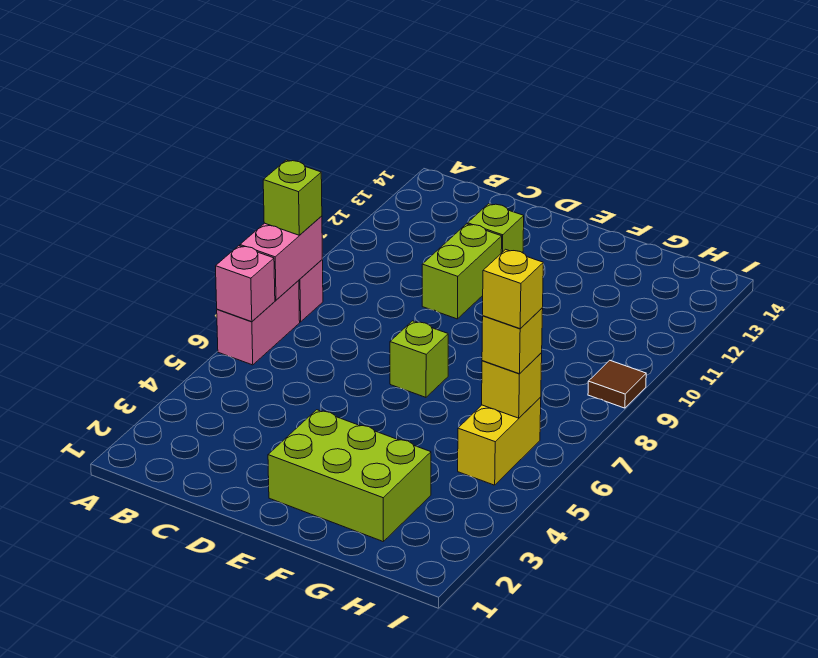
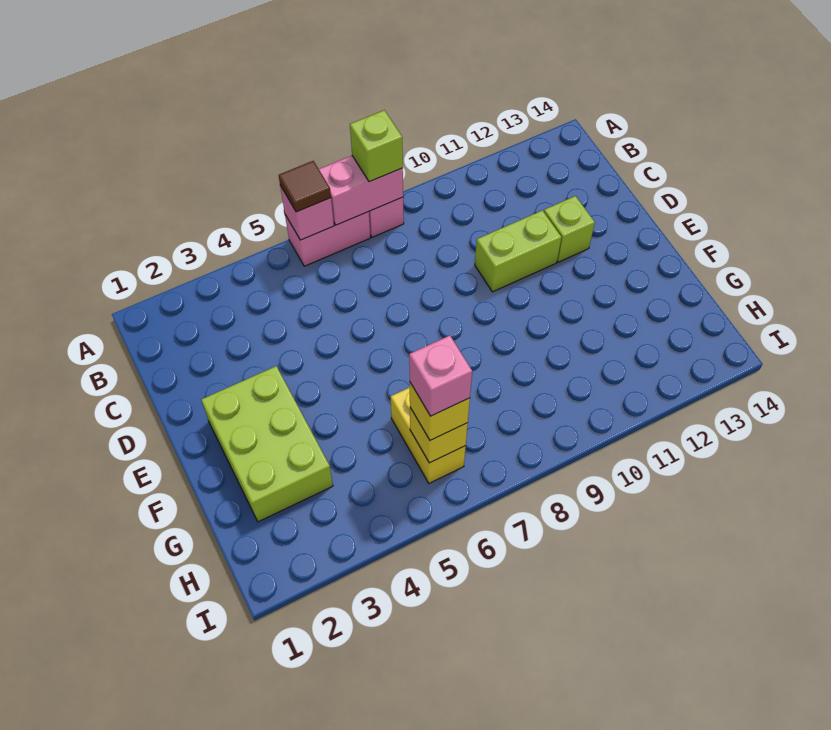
lime 1x1 brick [390,321,448,397] -> none
yellow 1x2 brick [458,397,541,485] -> yellow 1x2 brick turned to [391,387,466,483]
yellow 1x1 brick [483,249,543,329] -> pink 1x1 brick [409,336,472,416]
brown 1x1 tile [588,360,646,408] -> brown 1x1 tile moved to [279,161,331,212]

